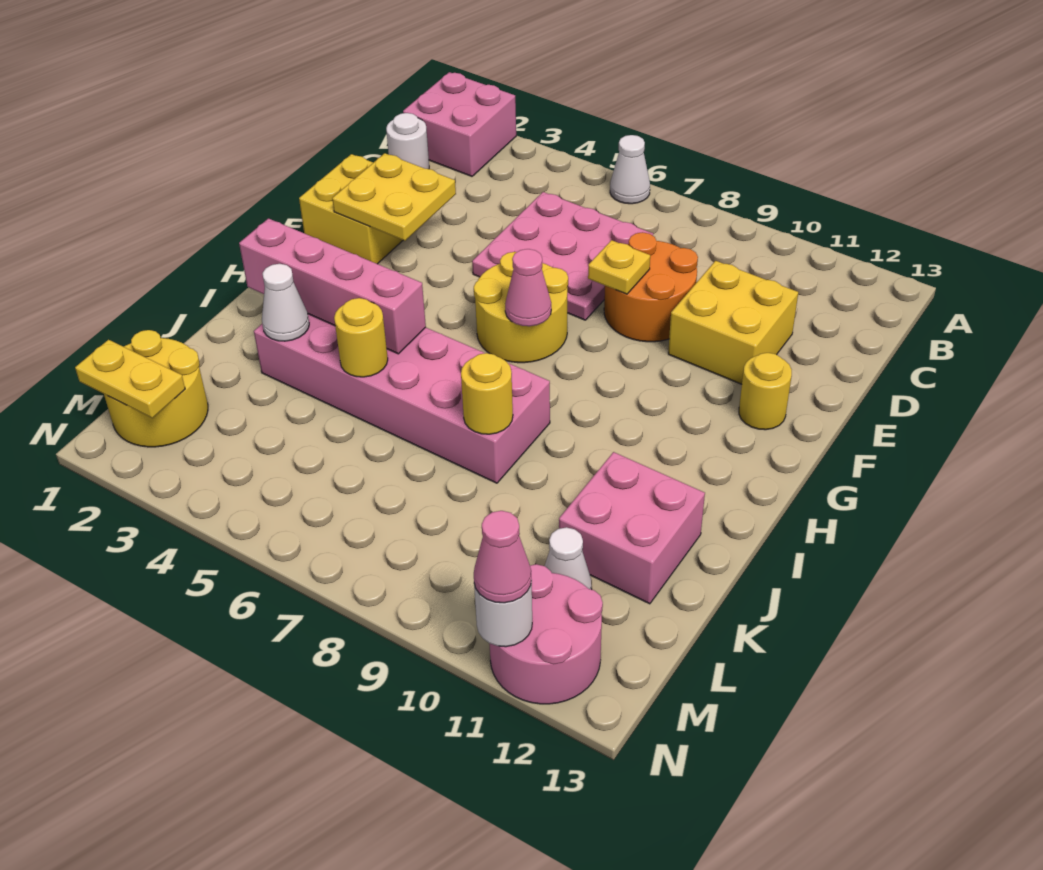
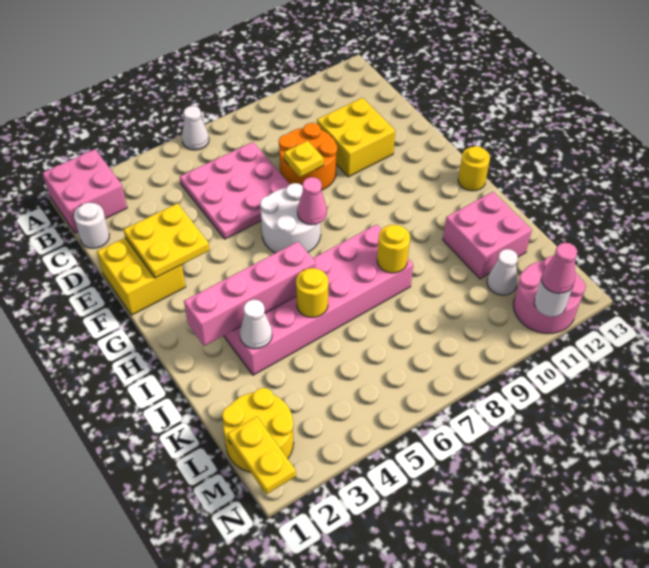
yellow 2x2 round brick [474,252,568,363] -> white 2x2 round brick [260,183,321,253]
yellow 1x1 round brick [739,353,792,430] -> yellow 1x1 round brick moved to [458,146,490,191]
yellow 1x2 plate [75,340,185,418] -> yellow 1x2 plate turned to [228,417,296,494]

